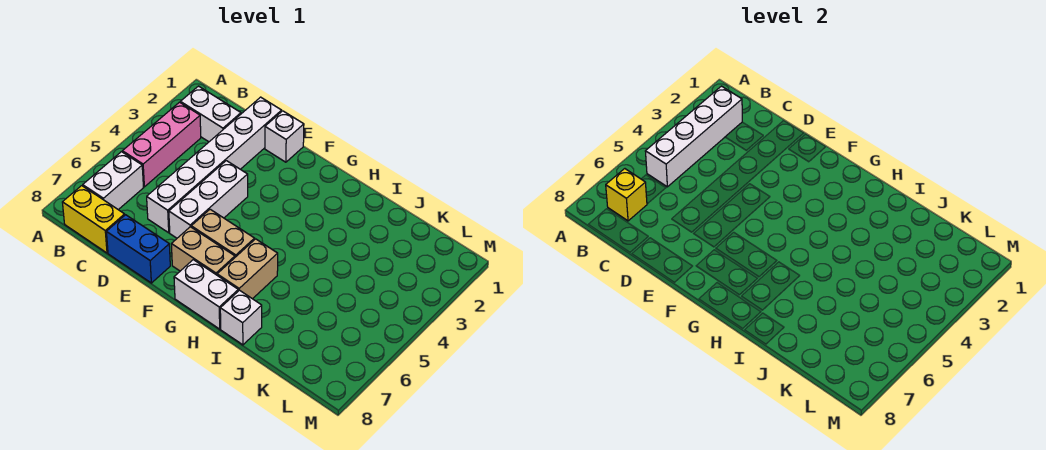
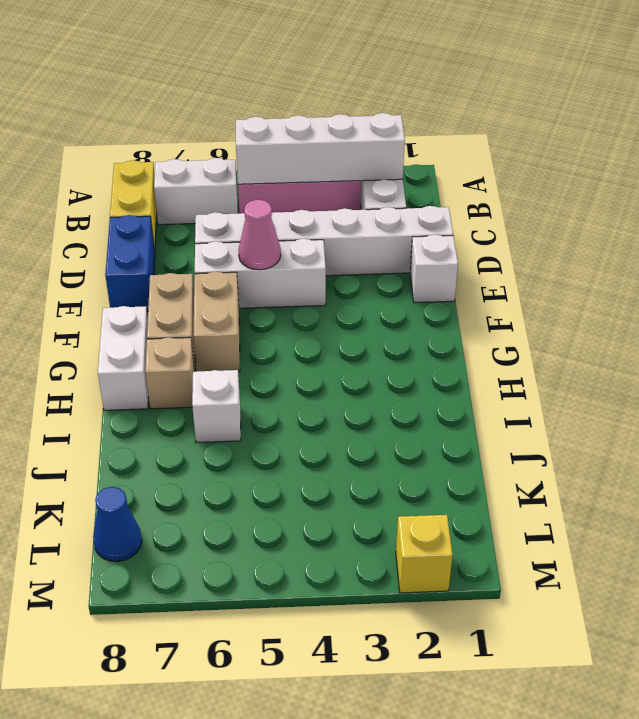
yellow 1x1 brick [606,169,647,221] -> yellow 1x1 brick moved to [396,515,453,593]
none -> pink 1x1 cone [239,200,281,270]
tan 1x2 brick [217,239,278,299] -> tan 1x1 brick [145,337,194,409]
white 1x1 brick [220,290,262,345] -> white 1x1 brick moved to [192,370,241,442]
none -> blue 1x1 cone [93,487,142,562]

